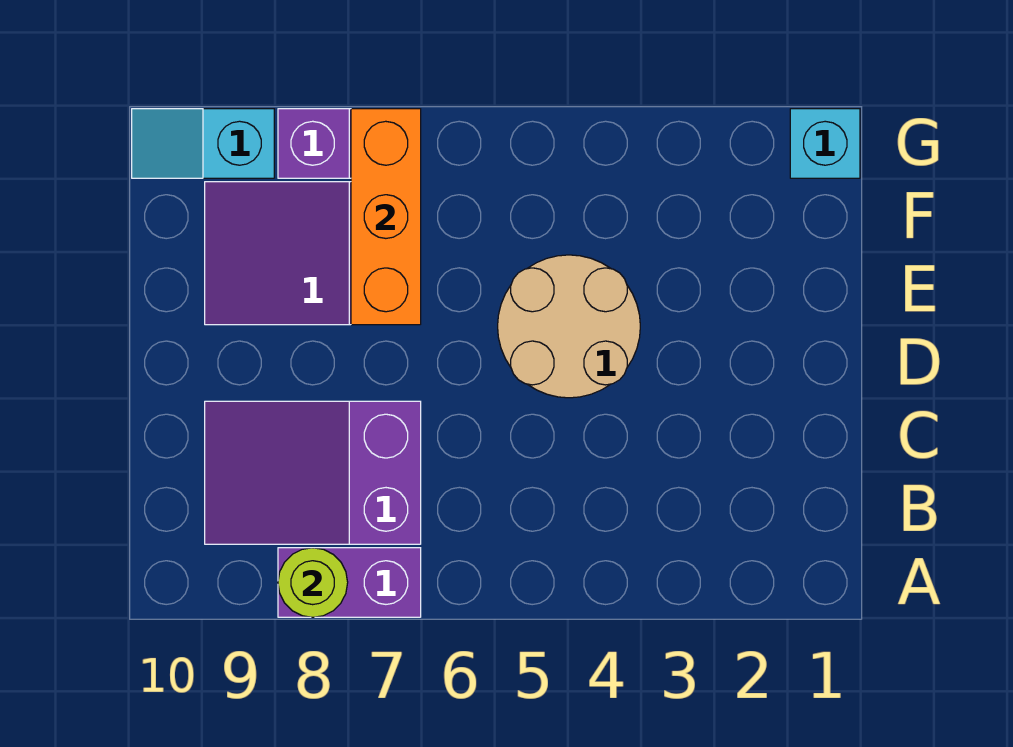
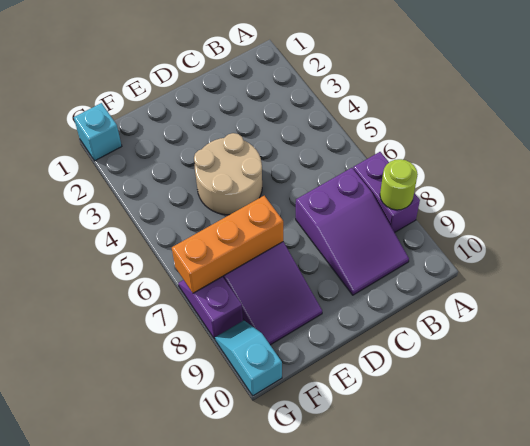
cyan 1x2 slope [132,109,274,178] -> cyan 1x2 slope turned to [215,320,282,396]

